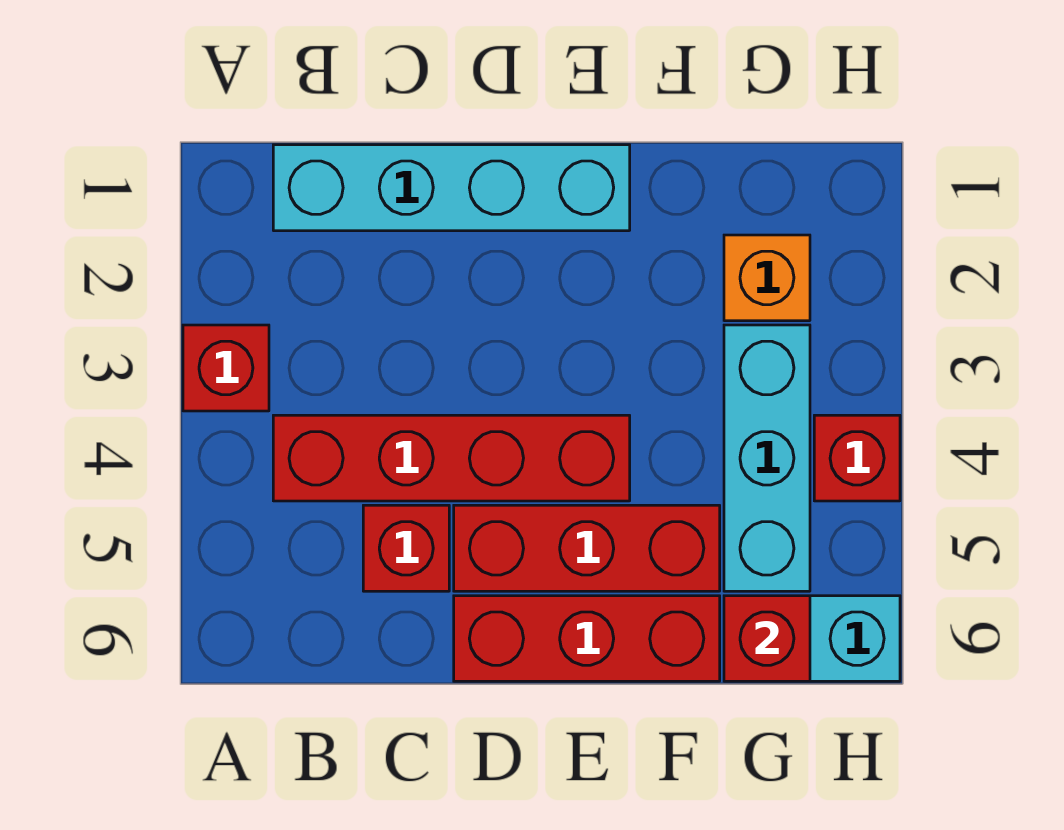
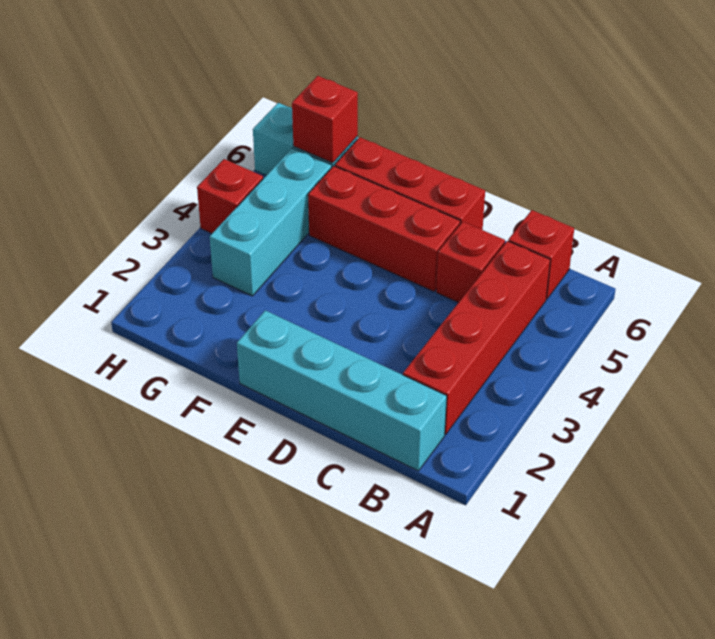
red 1x1 brick [183,325,269,411] -> red 1x1 brick moved to [508,210,574,299]
red 1x4 brick [273,415,630,501] -> red 1x4 brick turned to [403,241,550,434]
orange 1x1 brick [724,235,810,321] -> none

